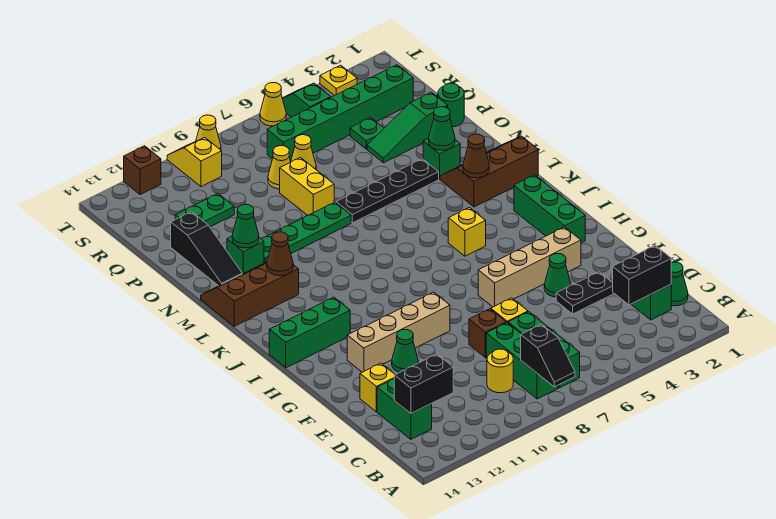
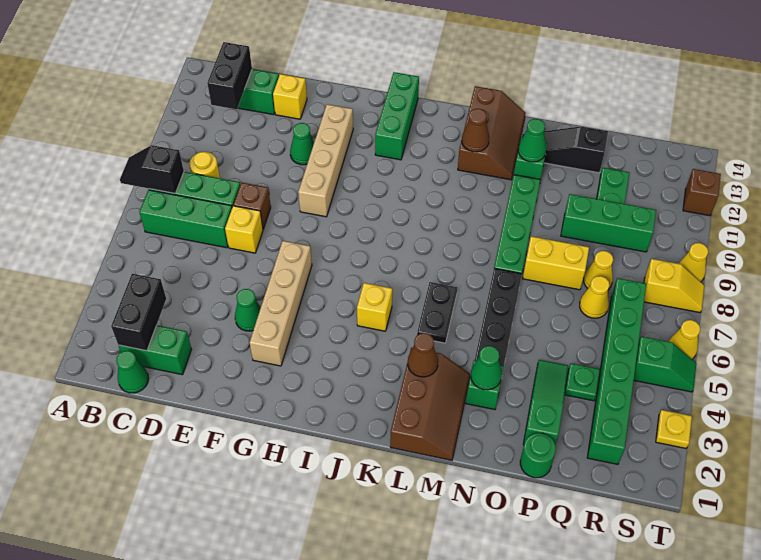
black 1x2 plate [556,272,614,314] -> black 1x2 plate moved to [417,282,457,343]
green 1x3 brick [514,175,585,243] -> green 1x3 brick moved to [561,194,656,252]
yellow 1x2 slope [167,138,222,187] -> yellow 1x2 slope moved to [644,259,704,313]

